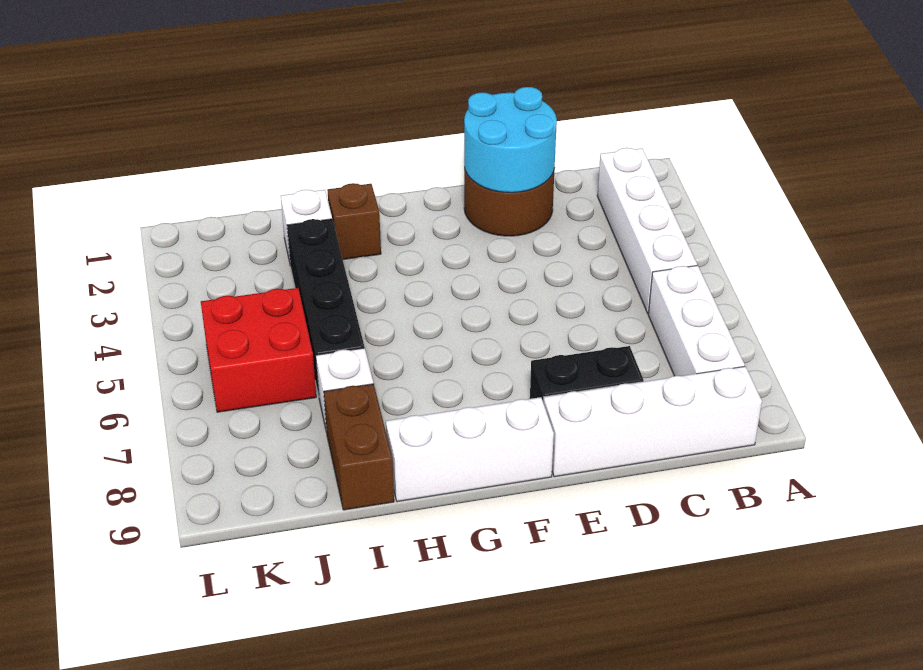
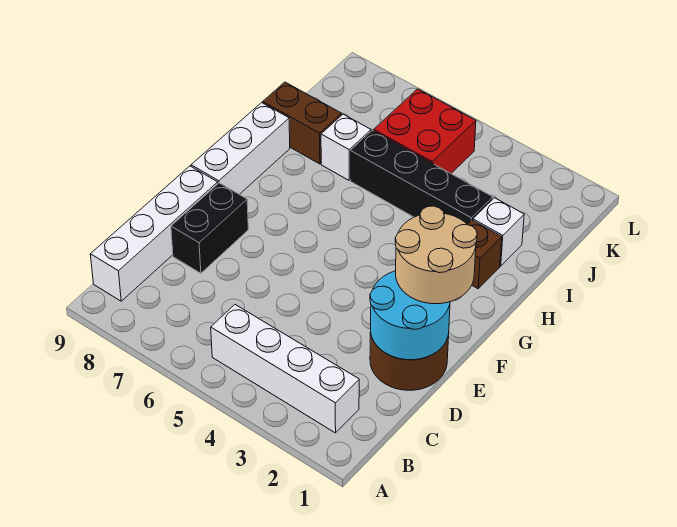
white 1x3 brick [648,265,745,376] -> none
none -> tan 2x2 round brick [395,206,477,304]

